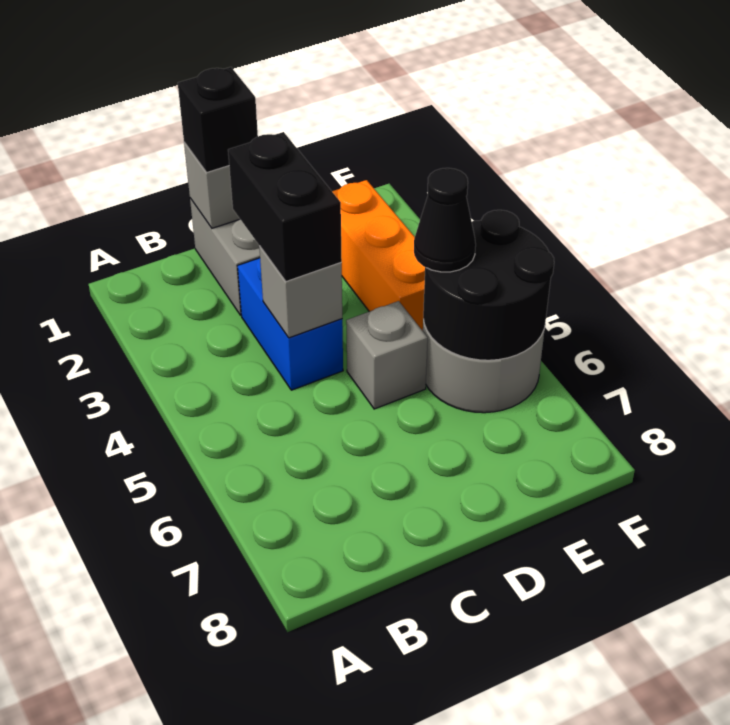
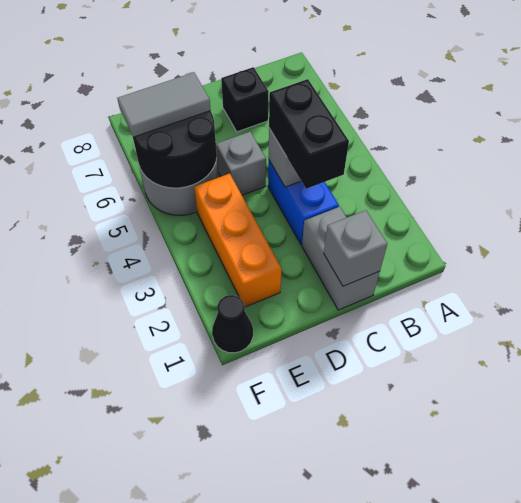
black 1x1 brick [178,67,258,173] -> black 1x1 brick moved to [221,67,269,132]
black 1x1 cone [414,168,476,272] -> black 1x1 cone moved to [212,295,253,353]
none -> grey 1x2 tile [117,72,211,137]

